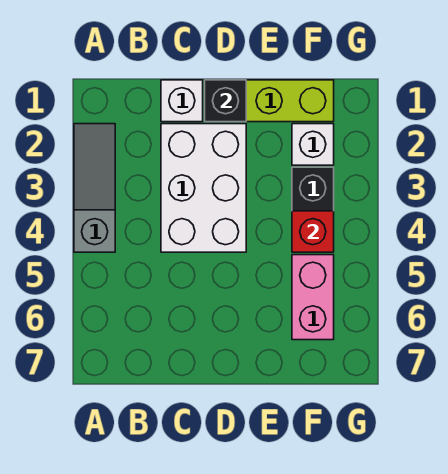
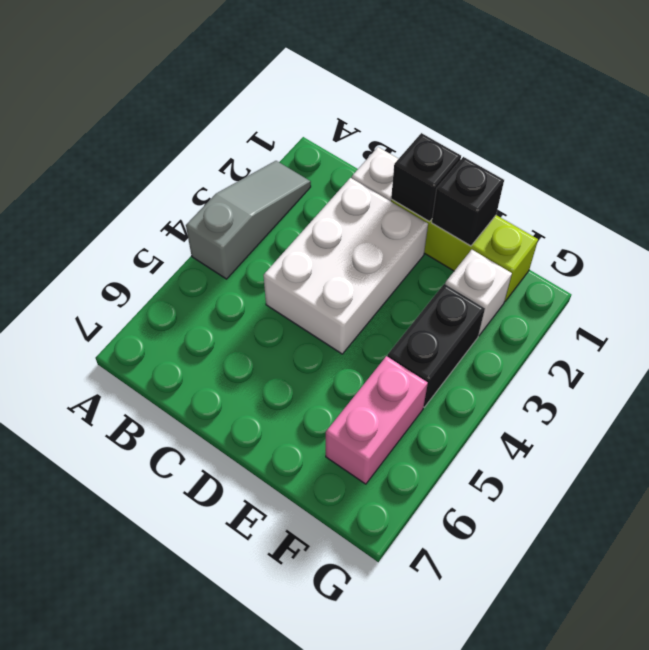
none -> black 1x1 brick [432,157,504,246]
red 1x1 brick [292,211,334,252] -> none

